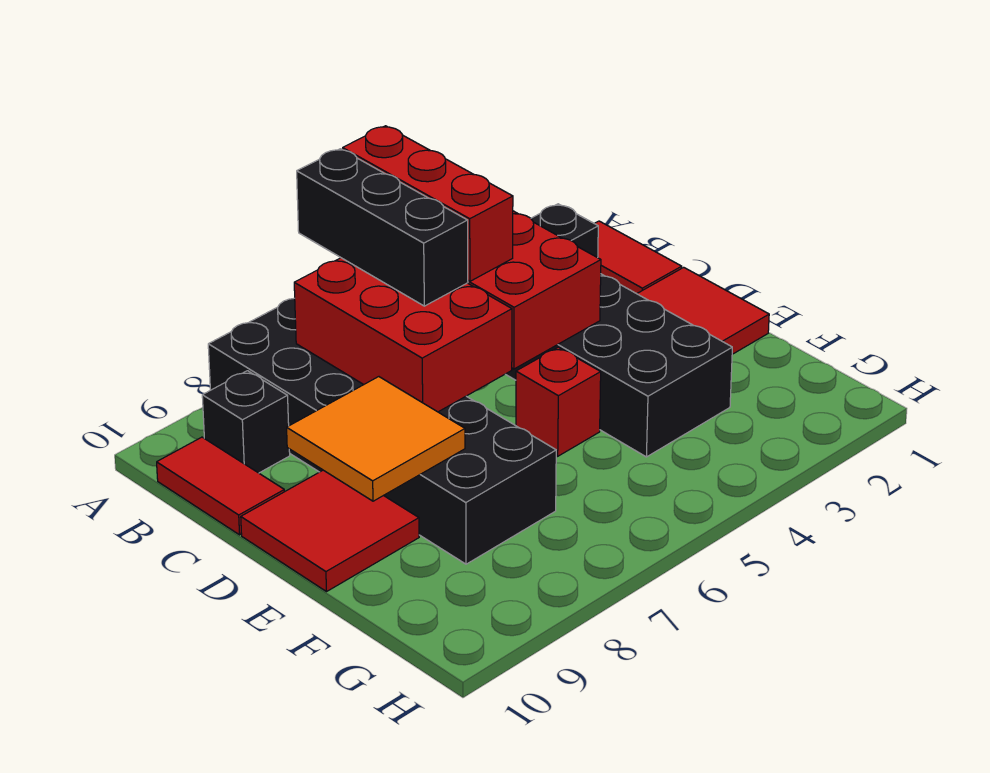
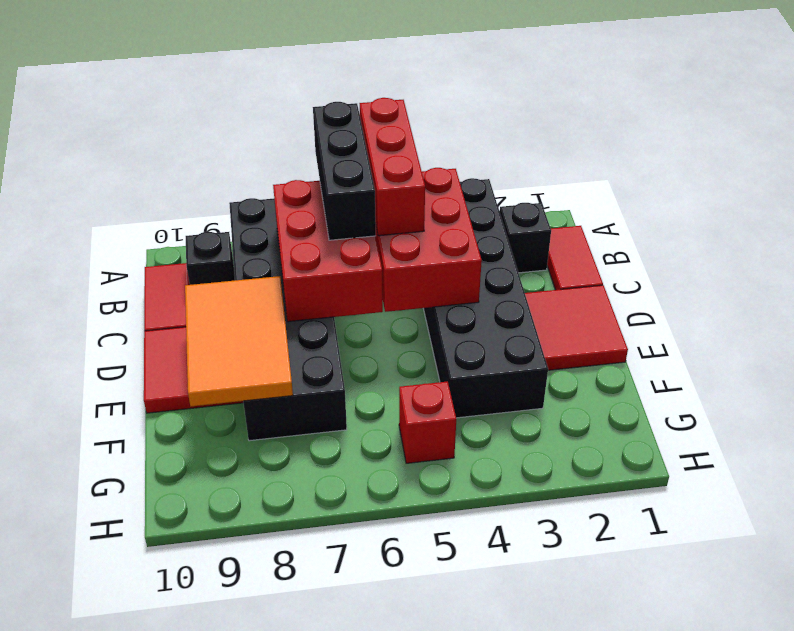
orange 2x2 tile [287,377,465,501] -> orange 2x3 tile [185,276,293,406]
red 1x1 brick [516,347,601,456] -> red 1x1 brick moved to [399,381,456,463]

